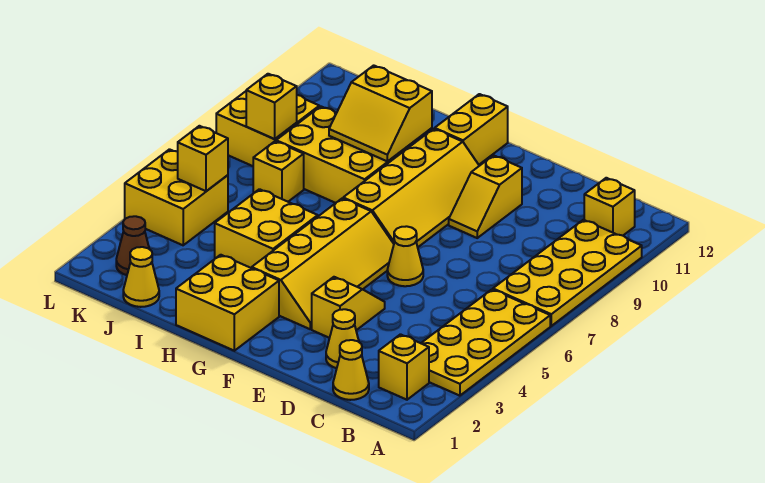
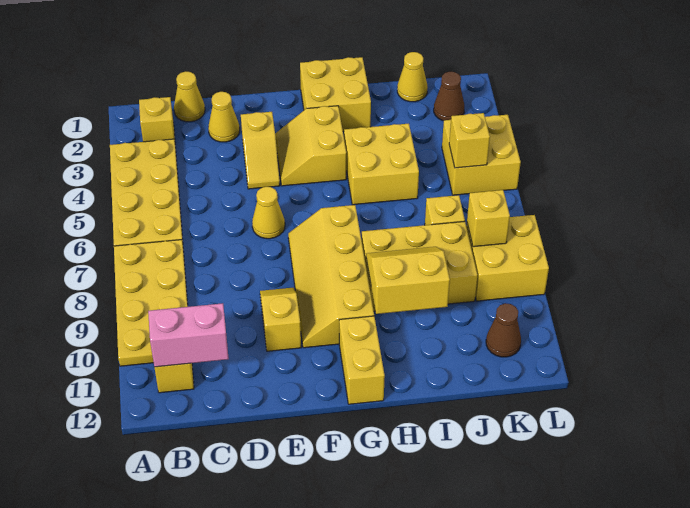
none -> pink 1x2 brick [148,303,229,367]
yellow 2x4 slope [252,198,394,329] -> yellow 2x2 slope [275,106,346,186]
none -> brown 1x1 cone [486,303,521,357]

